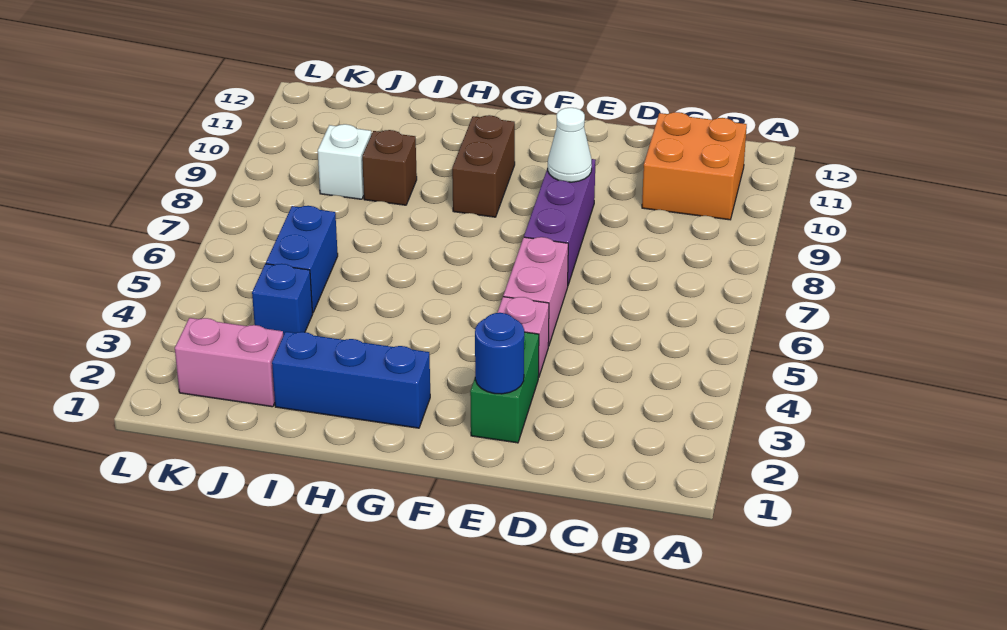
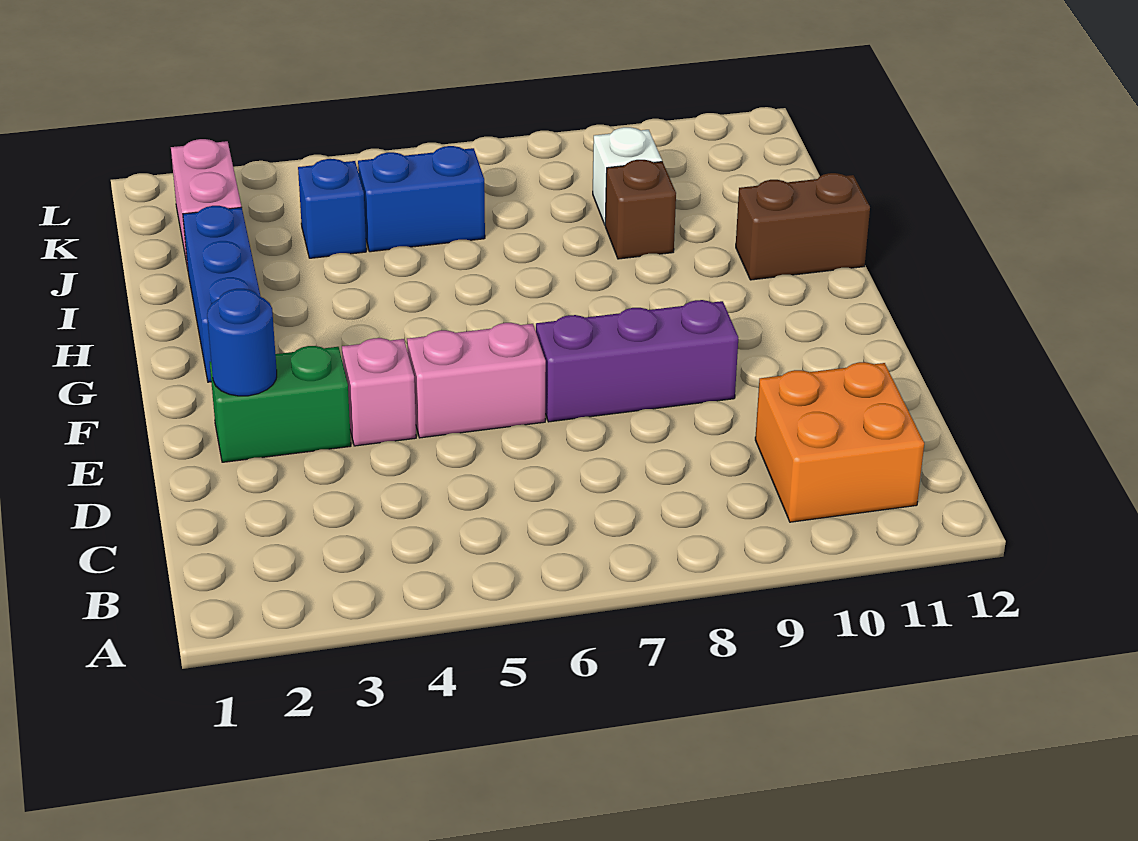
white 1x1 cone [548,108,592,182] -> none
brown 1x2 brick [452,115,515,217] -> brown 1x2 brick moved to [736,173,870,280]

